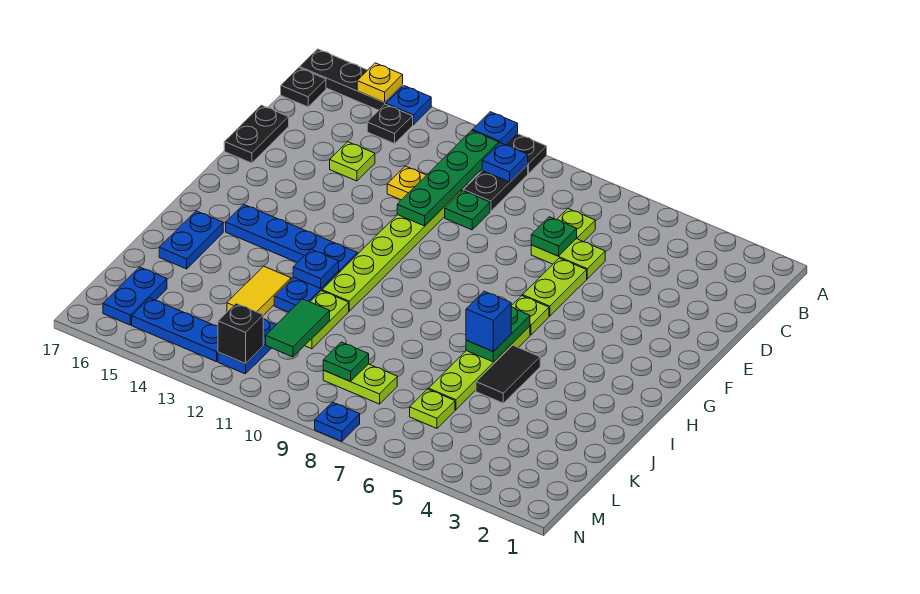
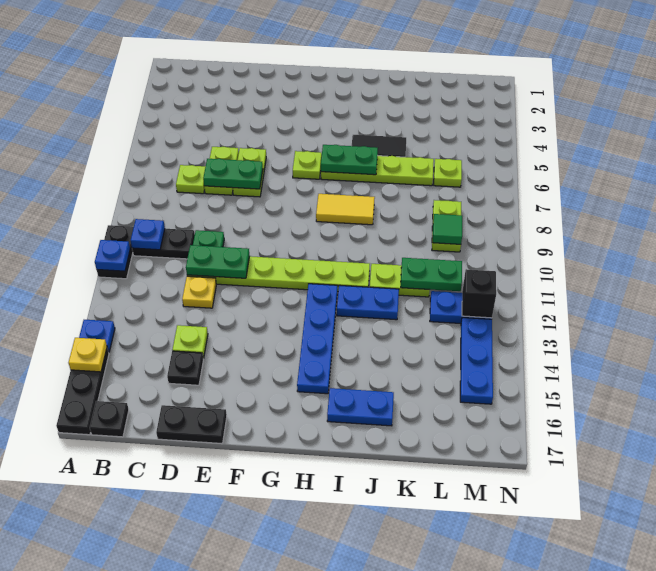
green 1x4 plate [397,131,499,226] -> green 1x2 plate [186,245,249,278]
black 1x1 plate [367,104,413,144] -> black 1x1 plate moved to [167,351,203,385]
green 1x1 plate [531,217,577,256] -> green 1x2 plate [203,159,263,189]
lime 1x2 plate [522,258,587,316] -> lime 1x2 plate turned to [233,148,266,197]
blue 1x1 brick [466,291,511,352] -> none
blue 1x1 plate [293,249,339,289] -> none
yellow 1x2 tile [227,266,291,315] -> yellow 1x2 tile moved to [316,194,375,225]
green 1x2 tile [266,299,330,357] -> green 1x2 plate [401,258,462,291]
green 1x1 plate [323,342,369,381] -> green 1x1 tile [433,214,462,244]
blue 1x2 plate [103,267,167,325] -> none
blue 1x1 plate [315,402,360,441] -> none

